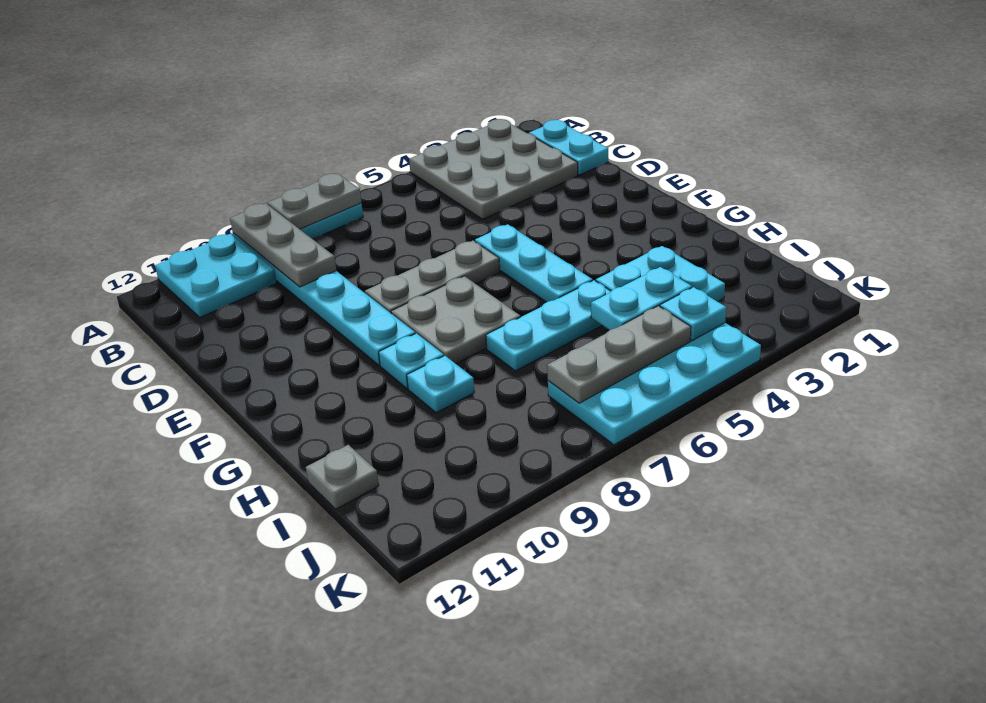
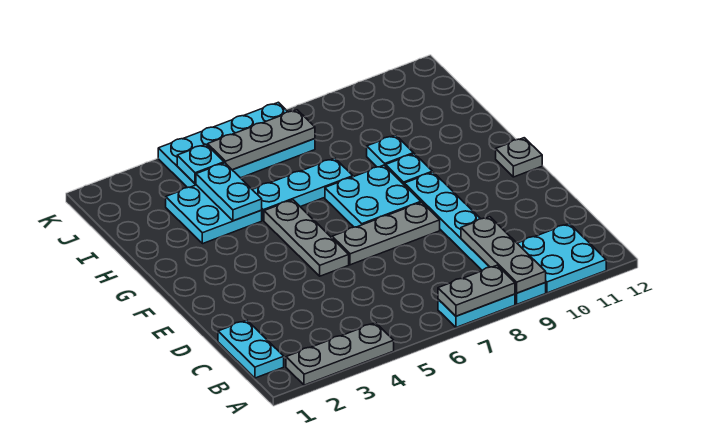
grey 3x3 plate [409,119,578,219] -> grey 1x3 plate [286,323,394,385]
cyan 1x3 plate [475,224,593,302] -> grey 1x3 plate [264,200,349,276]
grey 2x2 plate [391,276,520,364] -> cyan 2x2 plate [325,165,421,227]
cyan 1x2 plate [591,267,692,330] -> cyan 1x2 plate turned to [196,163,262,221]
grey 1x1 plate [306,445,379,509] -> grey 1x1 plate moved to [496,138,542,177]

